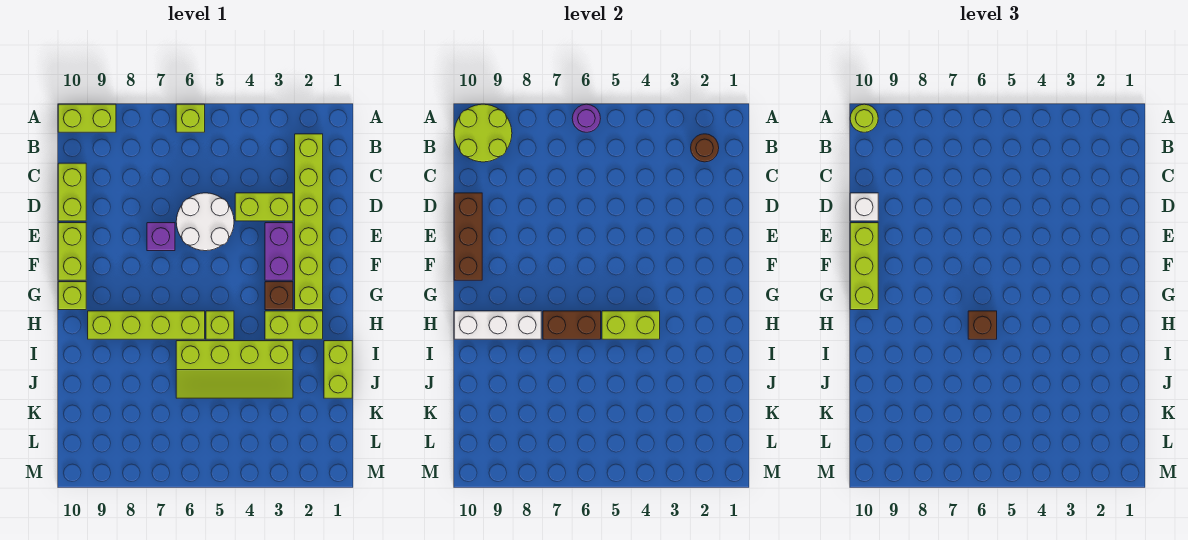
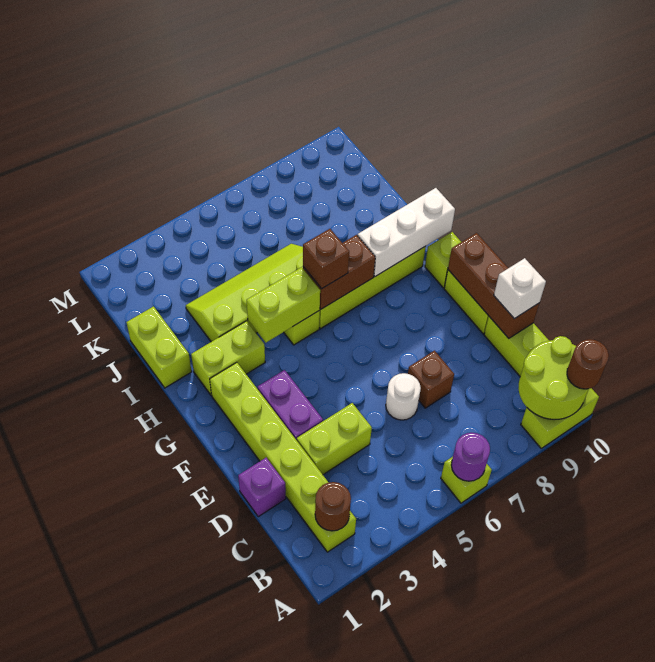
lime 1x1 round brick [850,104,878,132] -> brown 1x1 round brick [567,339,609,389]
white 2x2 round brick [176,193,234,251] -> white 1x1 round brick [386,373,421,420]
purple 1x1 brick [147,223,175,251] -> purple 1x1 brick moved to [238,458,286,517]
lime 1x3 brick [850,223,878,310] -> none
brown 1x1 brick [265,282,293,310] -> brown 1x1 brick moved to [408,351,454,408]

